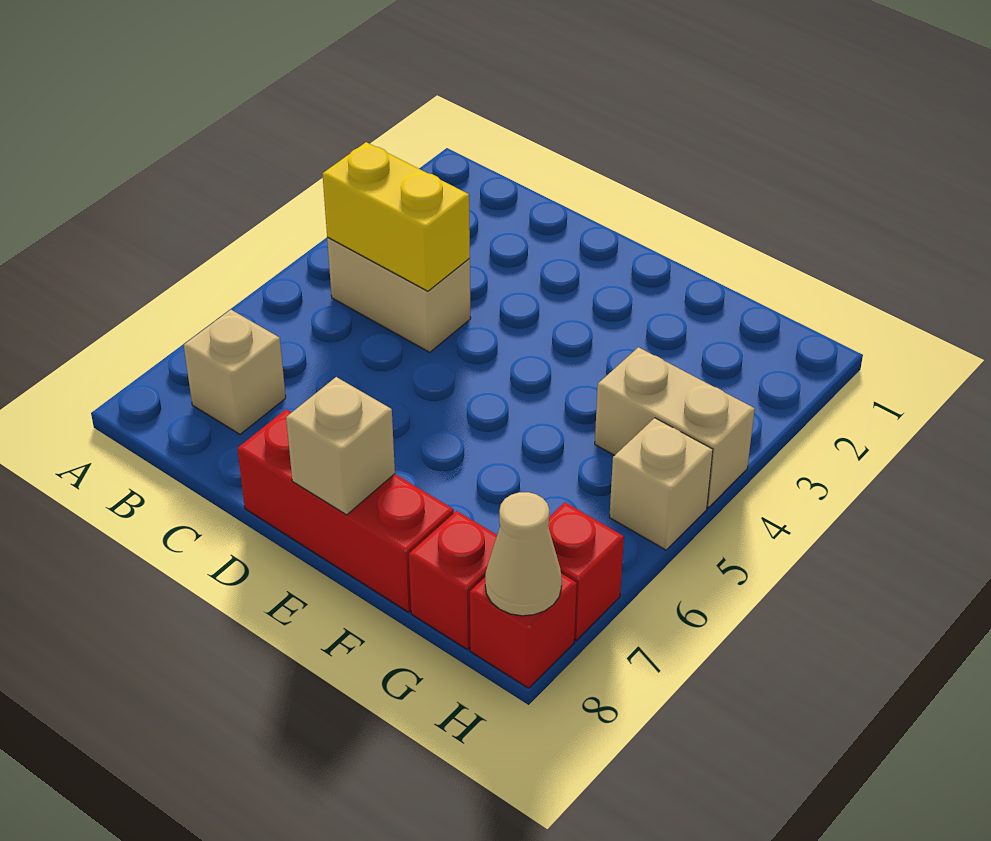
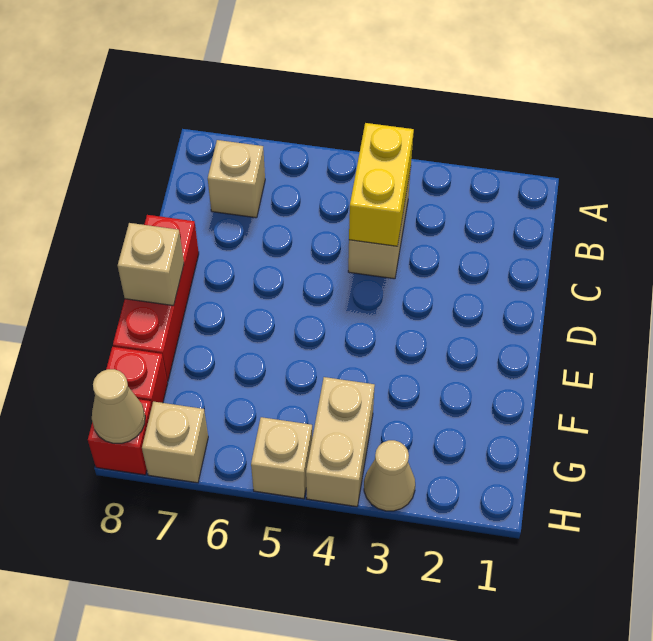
none -> tan 1x1 cone [364,440,415,511]
red 1x1 brick [548,502,624,640] -> tan 1x1 brick [142,402,208,483]

